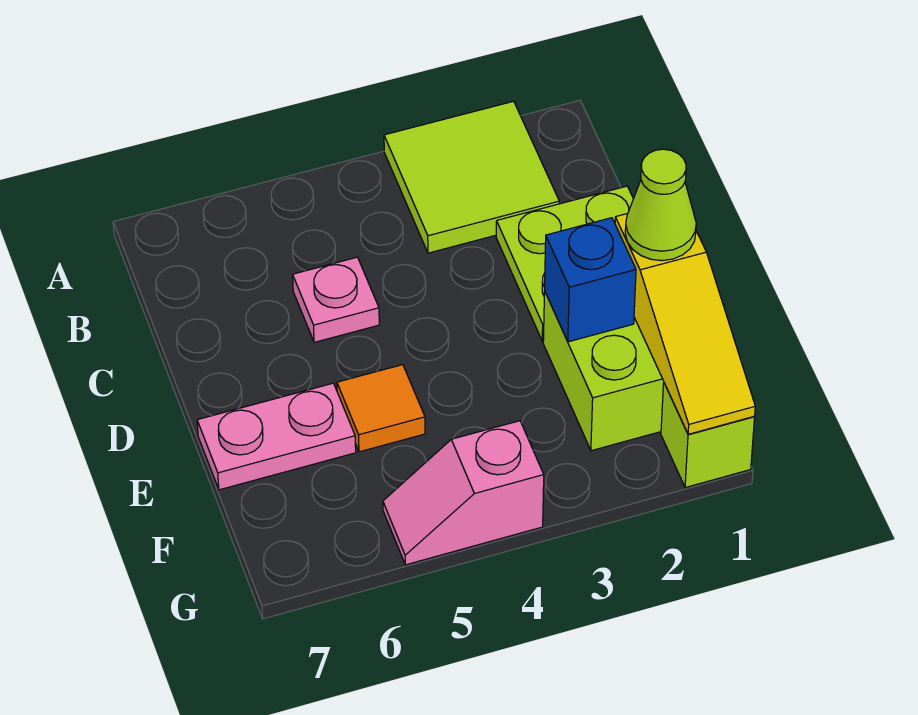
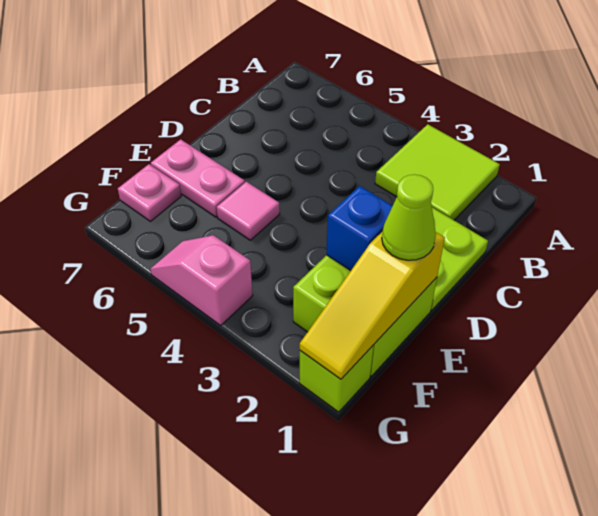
pink 1x1 plate [293,257,379,342] -> pink 1x1 plate moved to [118,164,181,221]
orange 1x1 tile [337,365,425,452] -> pink 1x1 tile [217,182,280,240]

